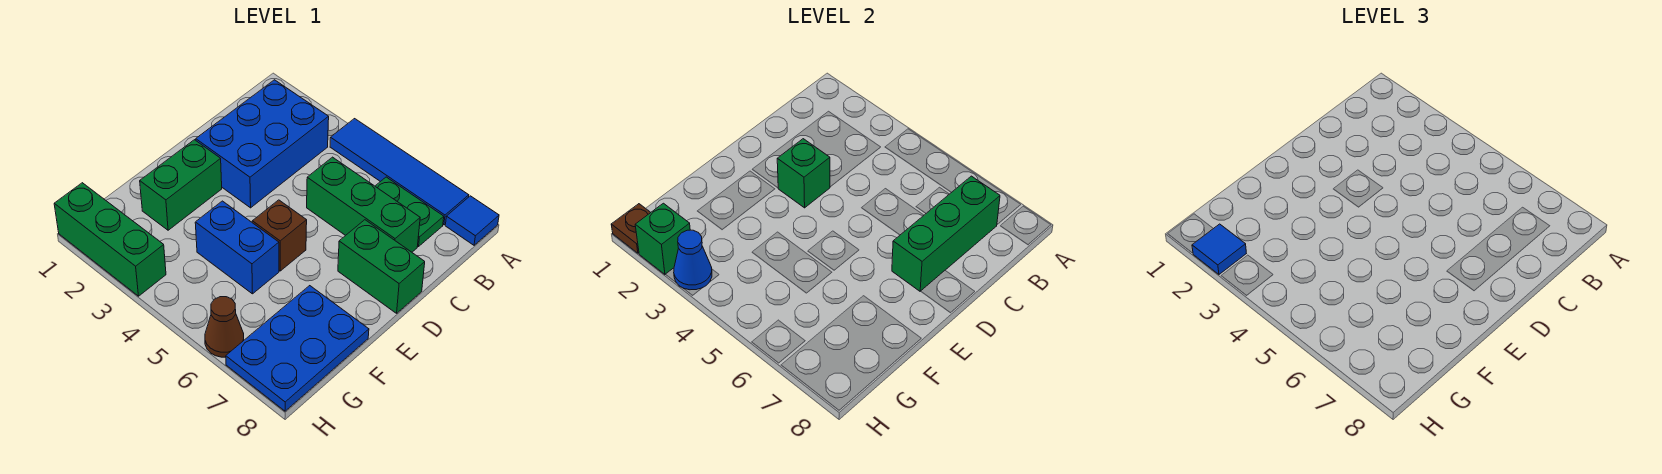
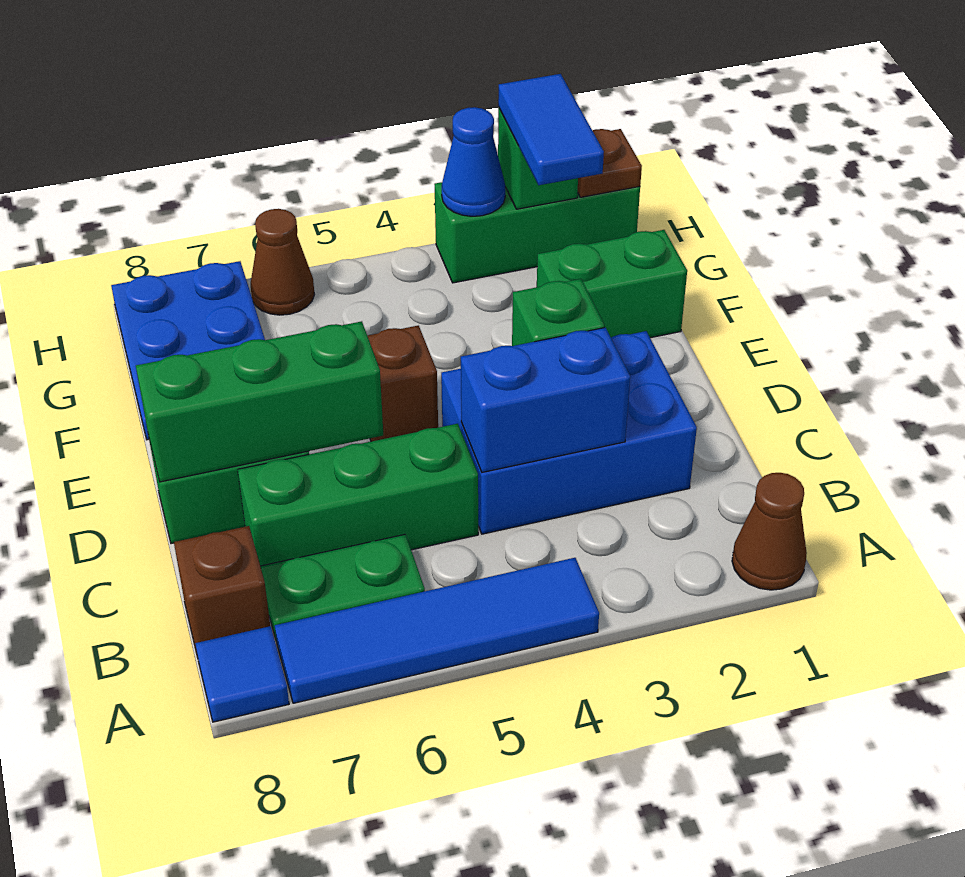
none -> brown 1x1 cone [732,473,807,590]
blue 2x3 brick [196,80,329,208] -> blue 2x3 brick turned to [441,331,697,534]
green 1x3 brick [892,176,1000,291] -> green 1x3 brick turned to [136,321,383,482]
none -> brown 1x1 brick [174,526,270,657]
green 1x2 brick [140,140,222,230] -> green 1x2 brick turned to [537,230,687,338]
blue 1x2 brick [195,201,279,294] -> blue 1x2 brick moved to [461,328,630,472]
blue 1x1 tile [1192,224,1246,274] -> blue 1x2 tile [498,74,604,185]

